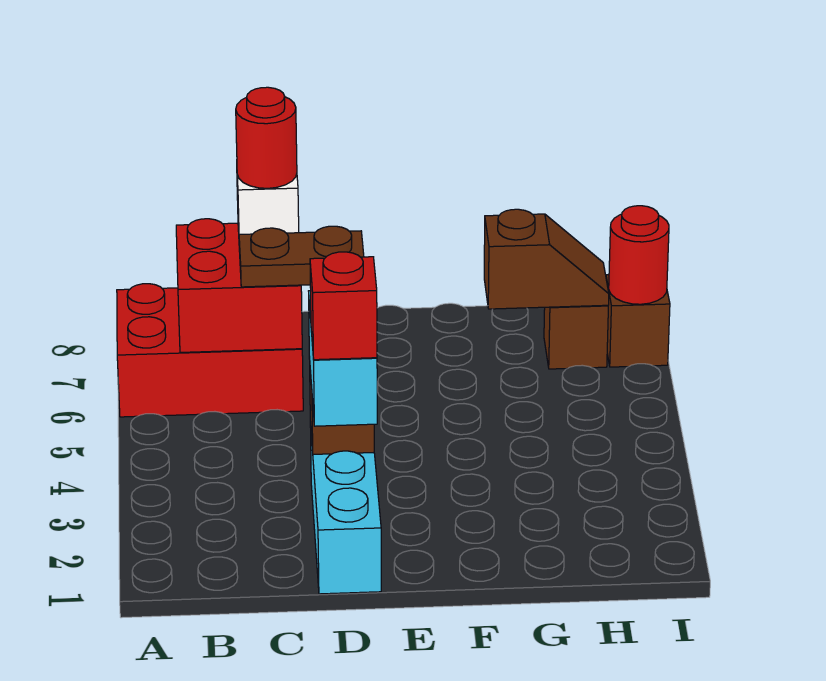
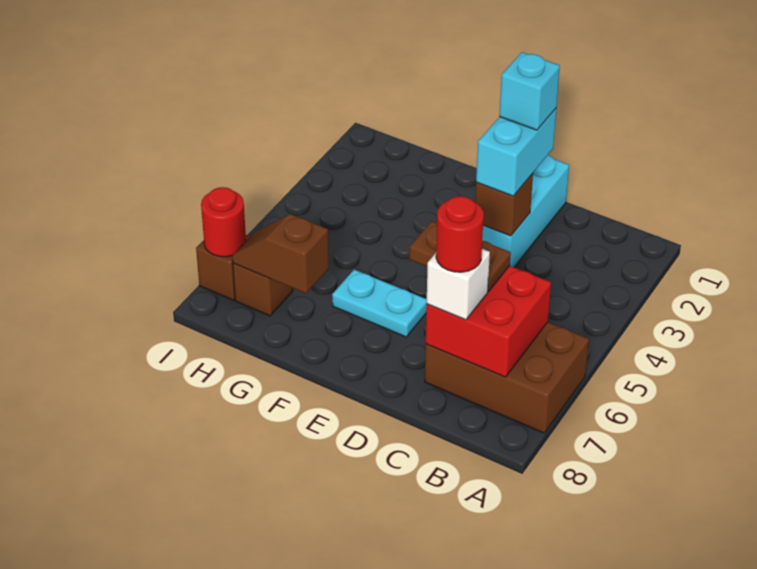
red 2x3 brick [117,284,303,417] -> brown 2x3 brick [425,322,589,433]
red 1x1 brick [310,252,377,360] -> cyan 1x1 brick [499,52,560,130]
none -> cyan 1x2 plate [332,270,427,337]

